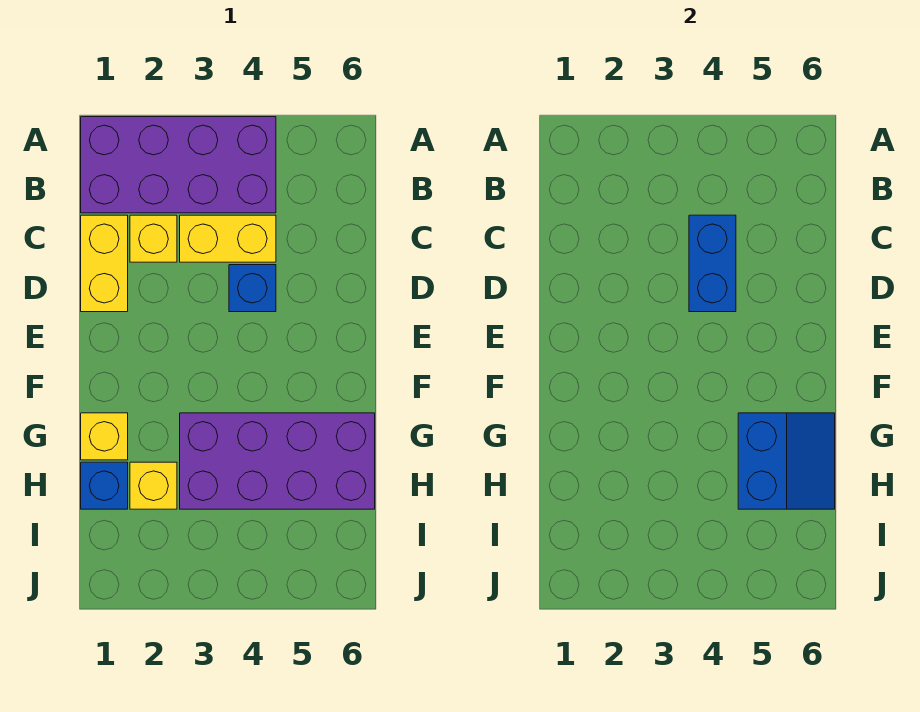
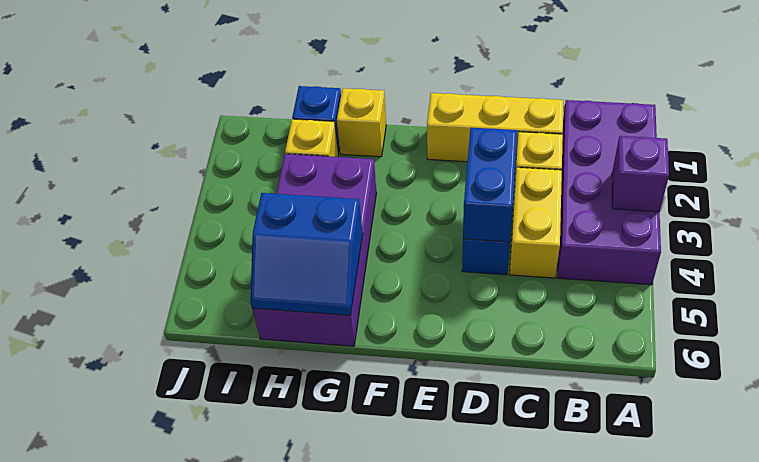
none -> purple 1x1 brick [612,136,669,212]
yellow 1x2 brick [81,215,128,312] -> yellow 1x3 brick [427,93,563,164]
blue 1x2 brick [689,215,736,312] -> blue 1x2 brick turned to [463,128,517,242]

